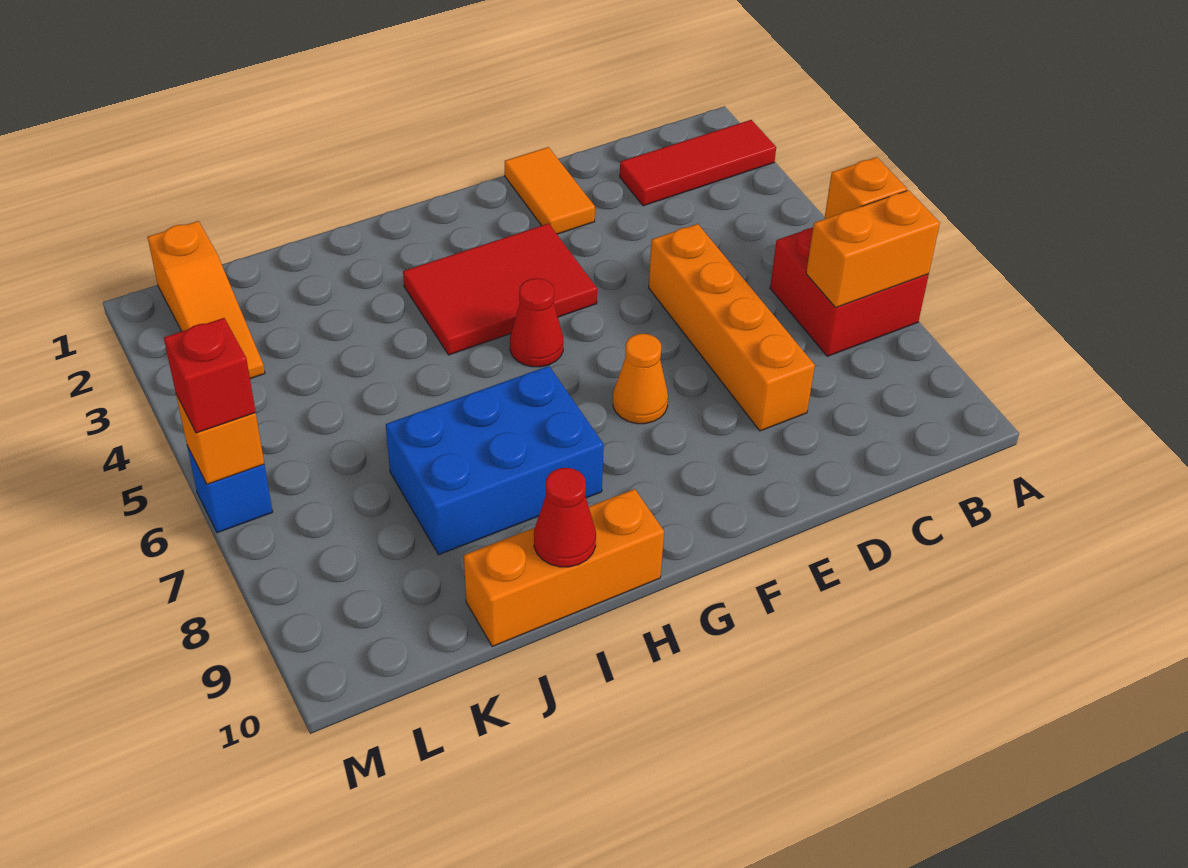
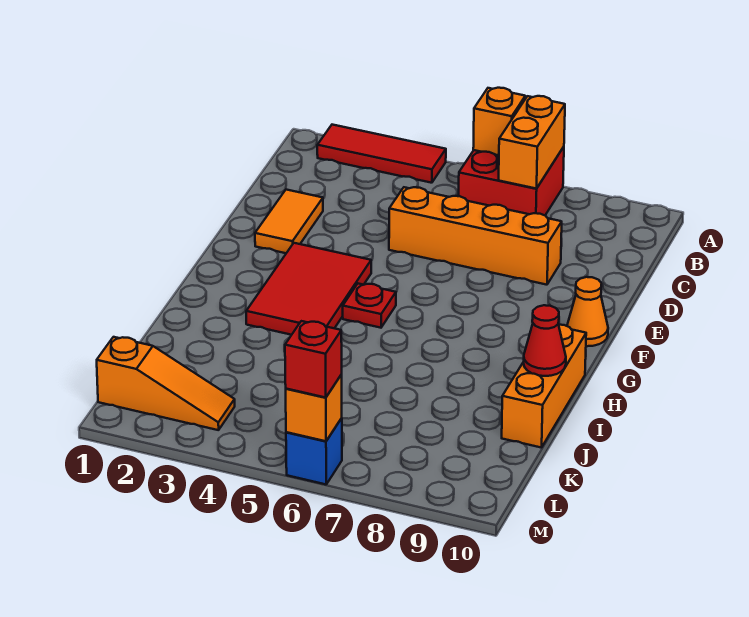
red 1x3 tile [620,120,776,206] -> red 1x3 tile turned to [317,125,446,183]
orange 1x2 tile [505,147,595,234] -> orange 1x2 tile turned to [255,190,323,253]
orange 1x1 cone [613,334,668,424] -> orange 1x1 cone moved to [567,277,608,346]
red 1x1 cone [510,278,563,367] -> red 1x1 plate [343,284,396,328]
blue 2x3 brick [386,366,604,555] -> none

